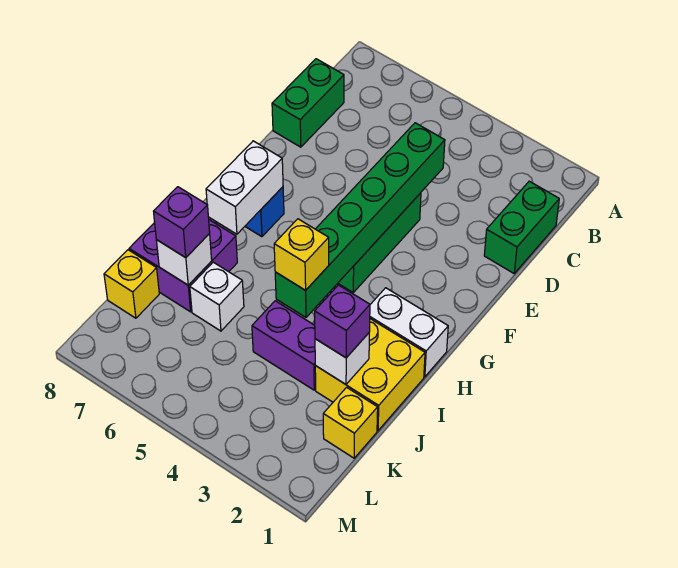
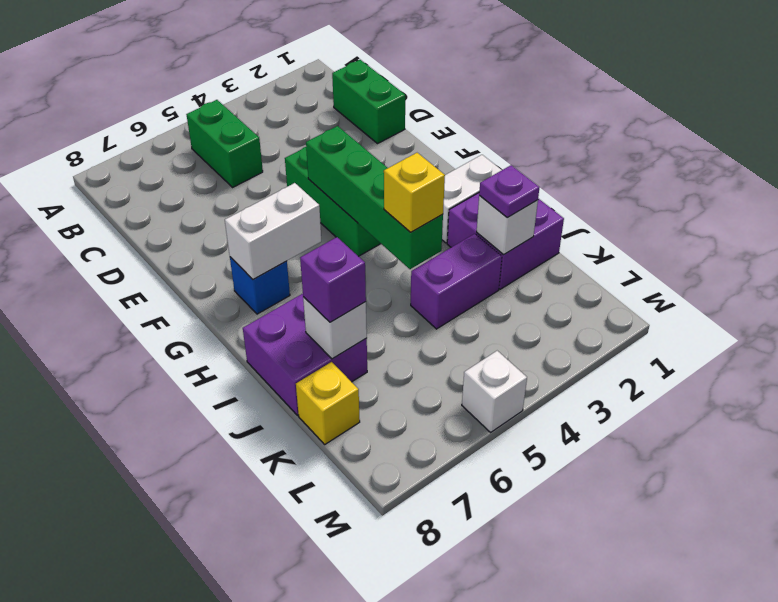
green 1x2 brick [272,59,344,147] -> green 1x2 brick moved to [186,100,263,187]
green 1x6 brick [275,123,445,317] -> green 1x4 brick [306,126,443,269]
white 1x2 brick [206,141,283,234] -> white 1x2 brick turned to [225,183,321,279]
yellow 2x2 brick [315,319,425,431] -> purple 2x2 brick [447,193,564,289]
purple 1x1 brick [315,285,370,358] -> purple 1x1 plate [479,165,540,218]
white 1x1 brick [190,262,244,331] -> white 1x1 brick moved to [462,351,527,432]
yellow 1x1 brick [323,387,378,458] -> none

